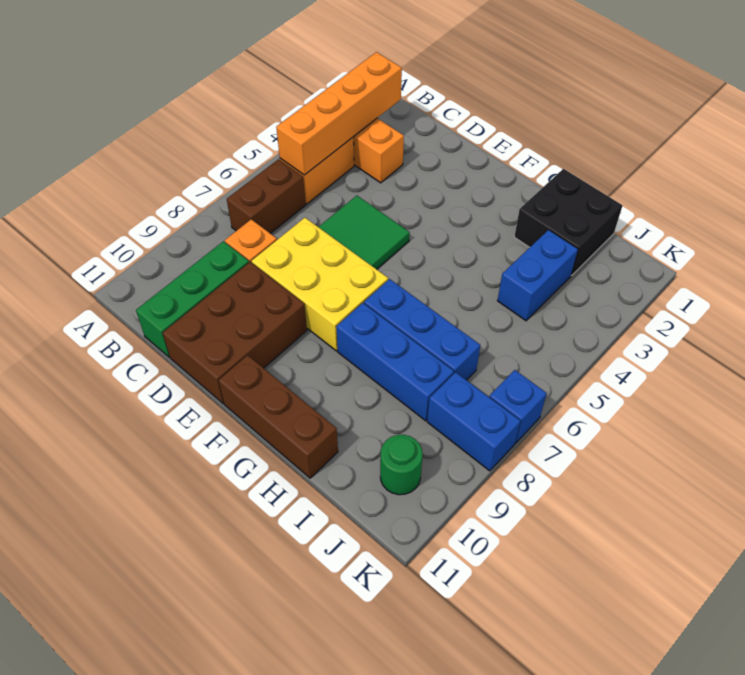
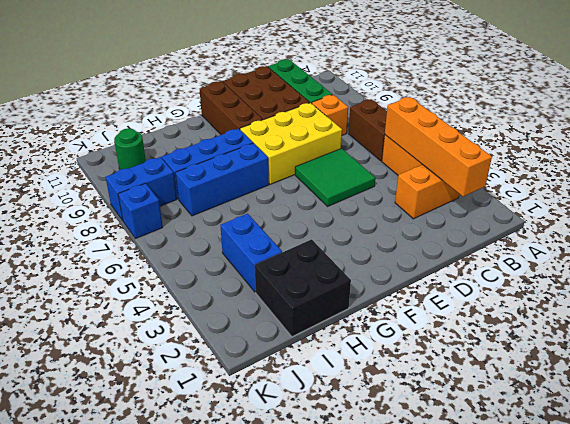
brown 1x3 brick [219,355,338,478] -> brown 1x3 brick turned to [200,81,263,135]

